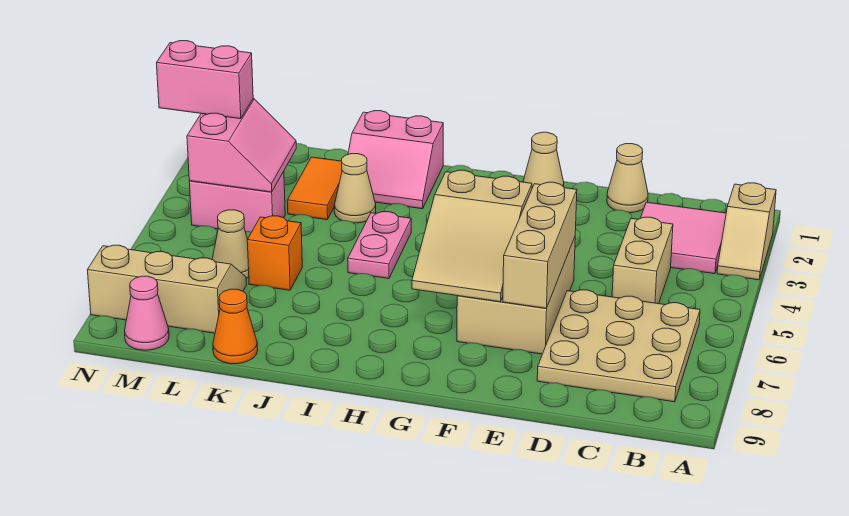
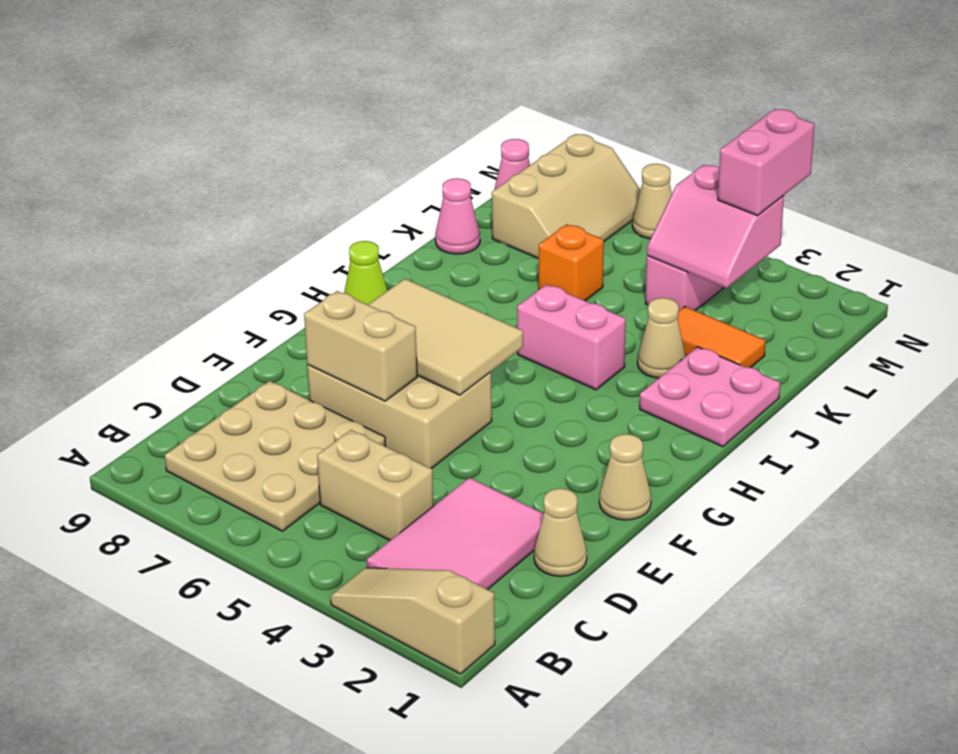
tan 1x2 slope [717,183,776,280] -> tan 1x3 slope [330,568,495,674]
pink 2x2 tile [641,202,726,274] -> pink 2x3 tile [367,478,544,590]
tan 1x3 brick [503,182,577,308] -> tan 1x2 brick [304,291,417,401]
tan 2x3 slope [412,170,532,302] -> tan 2x3 tile [368,279,523,395]
none -> lime 1x1 cone [344,241,388,305]
pink 2x2 slope [348,111,443,209] -> pink 2x2 plate [640,347,780,447]
pink 1x2 plate [348,212,411,279] -> pink 1x2 brick [517,285,626,390]
orange 1x1 cone [213,289,258,364] -> pink 1x1 cone [435,178,480,254]
tan 1x1 cone [212,210,249,278] -> tan 1x1 cone moved to [632,164,672,239]

